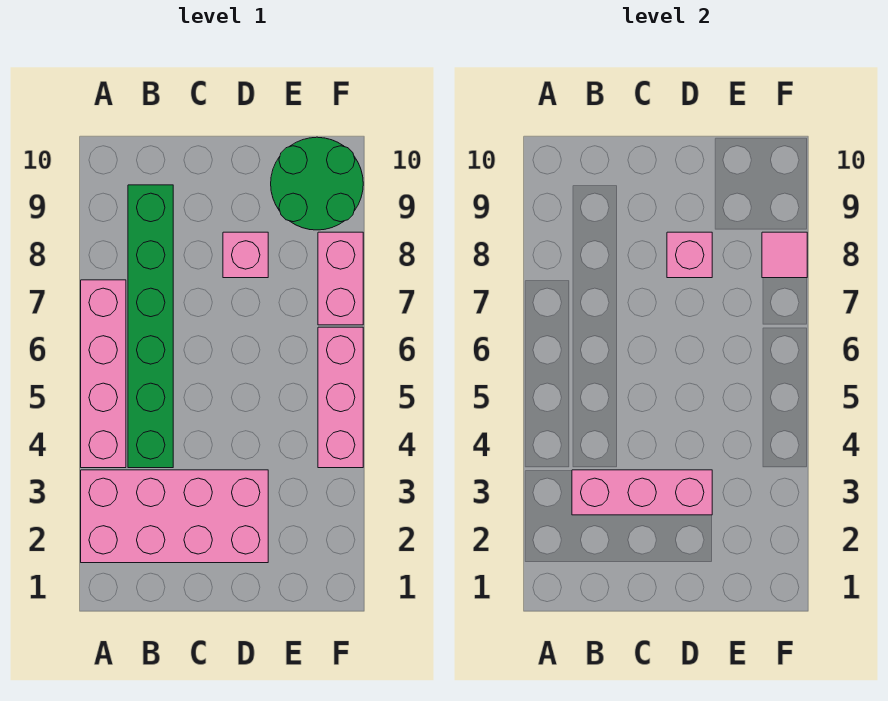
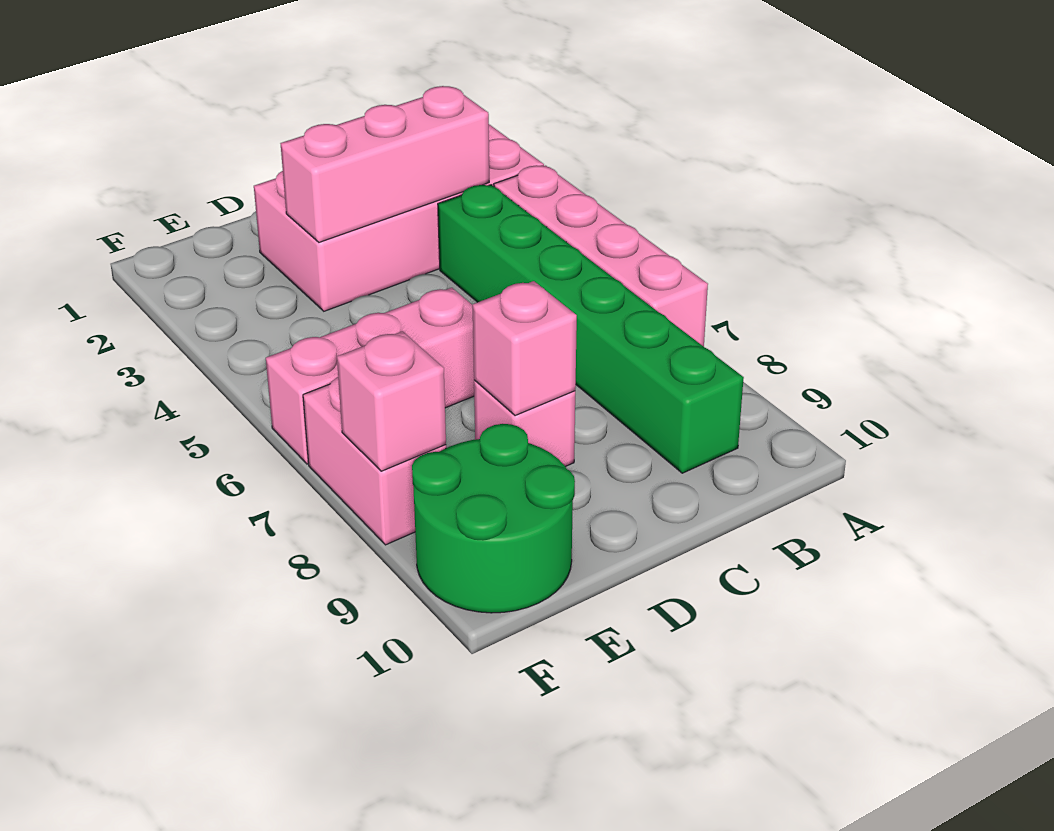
pink 1x3 brick [318,327,363,468] -> pink 1x3 brick turned to [266,288,474,464]
pink 1x1 tile [762,232,807,278] -> pink 1x1 brick [337,331,446,471]

